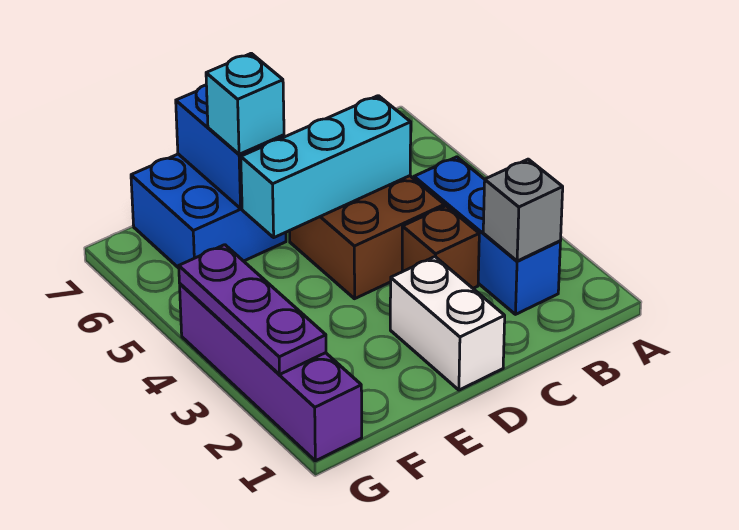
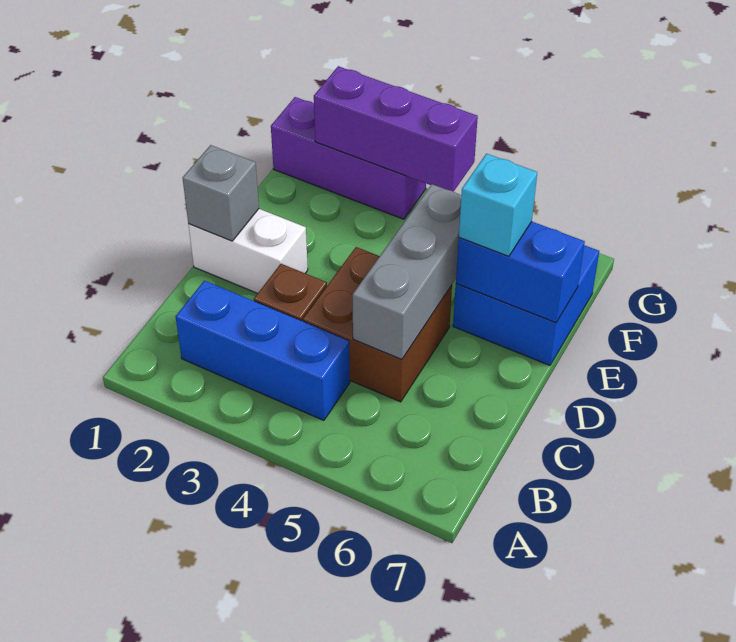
grey 1x1 brick [483,159,563,261] -> grey 1x1 brick moved to [183,145,259,241]
cyan 1x3 brick [241,96,411,237] -> grey 1x3 brick [353,184,461,359]
purple 1x4 brick [180,284,362,461] -> purple 1x3 brick [271,97,426,219]
purple 1x3 plate [179,245,326,374] -> purple 1x3 brick [314,66,478,192]

